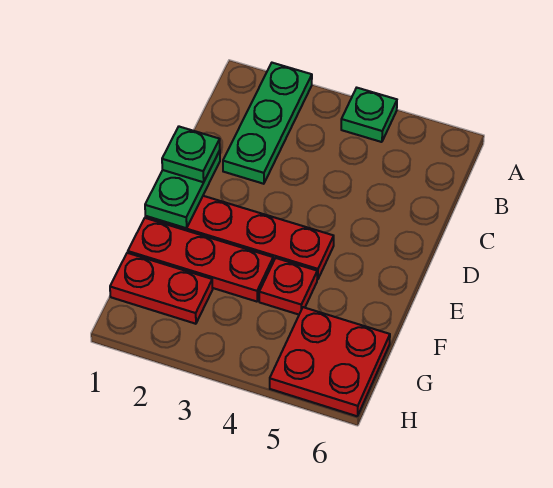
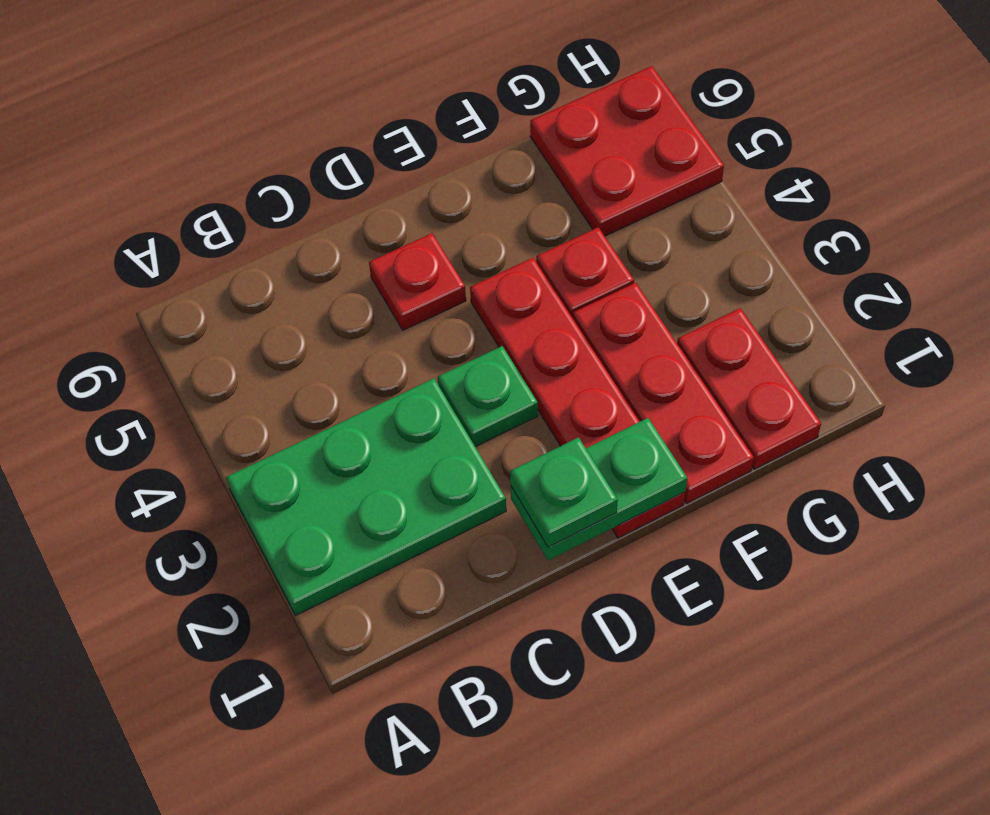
green 1x3 plate [223,63,312,184] -> green 2x3 plate [226,379,506,615]
green 1x1 plate [341,88,397,142] -> green 1x1 plate moved to [438,346,538,447]
none -> red 1x1 plate [369,233,466,330]

